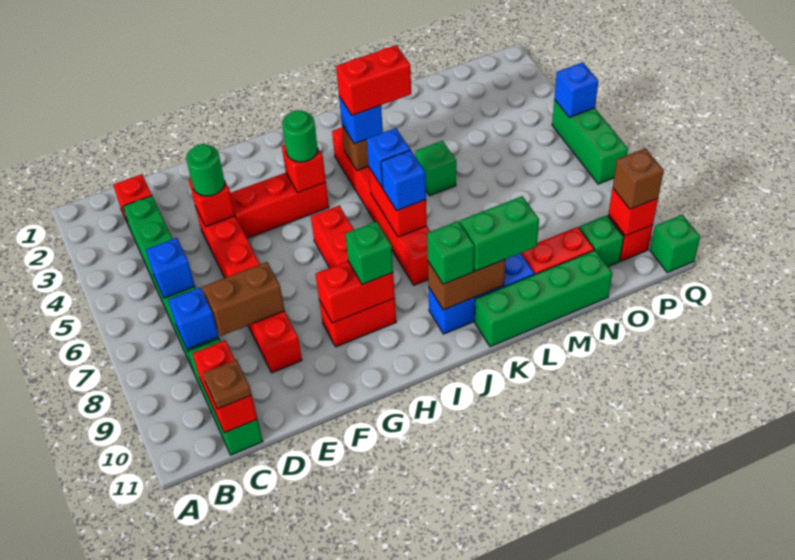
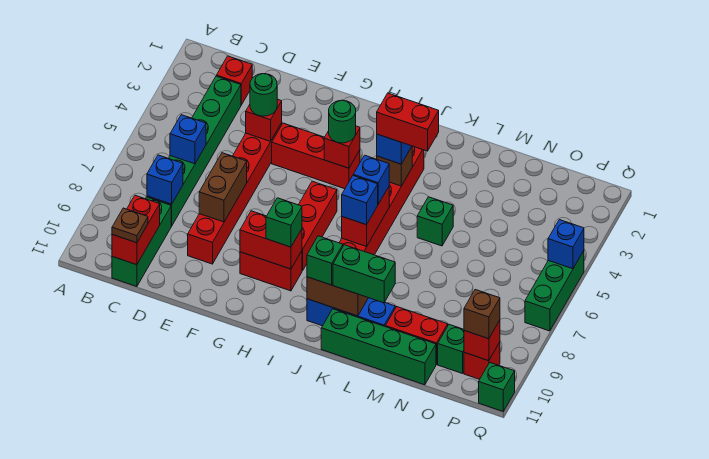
brown 1x2 brick [202,262,285,336] -> brown 1x2 brick turned to [199,153,247,222]

